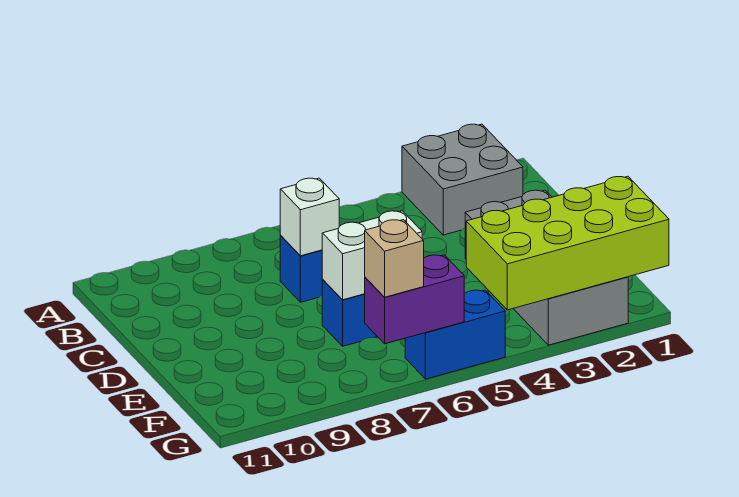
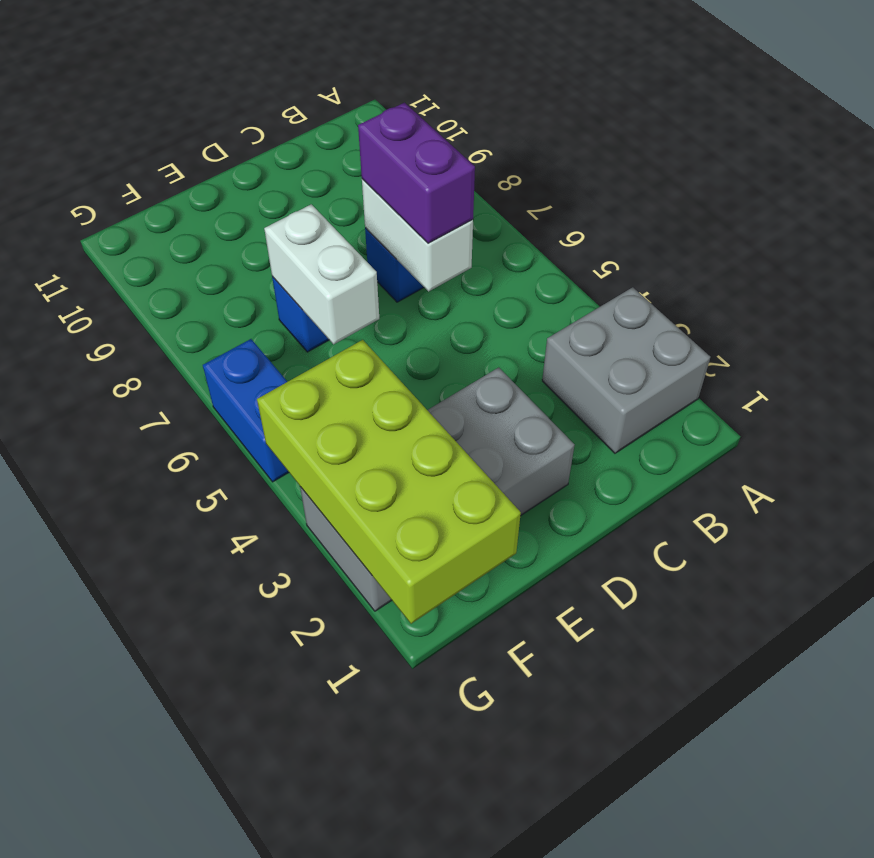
white 1x1 brick [280,178,339,256] -> white 1x2 brick [362,179,473,292]
purple 1x2 brick [365,255,464,344] -> purple 1x2 brick moved to [358,103,475,243]
tan 1x1 brick [365,220,424,297] -> none

